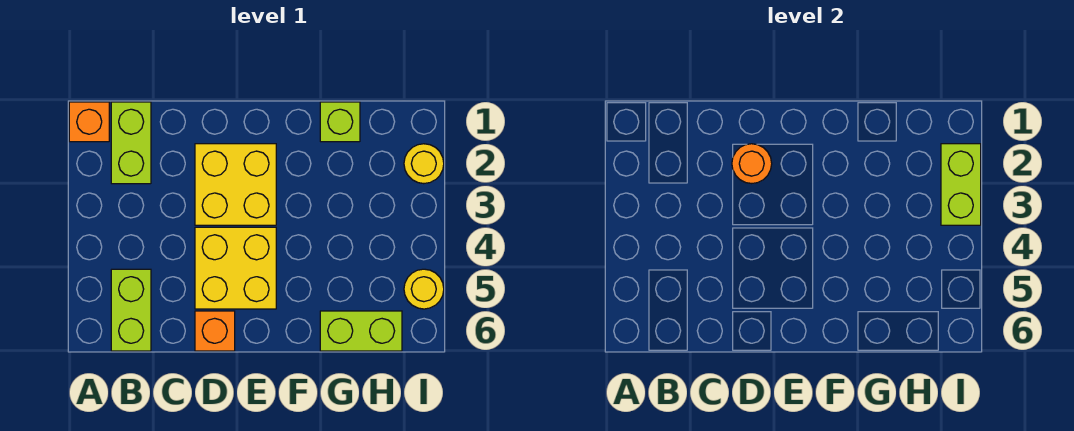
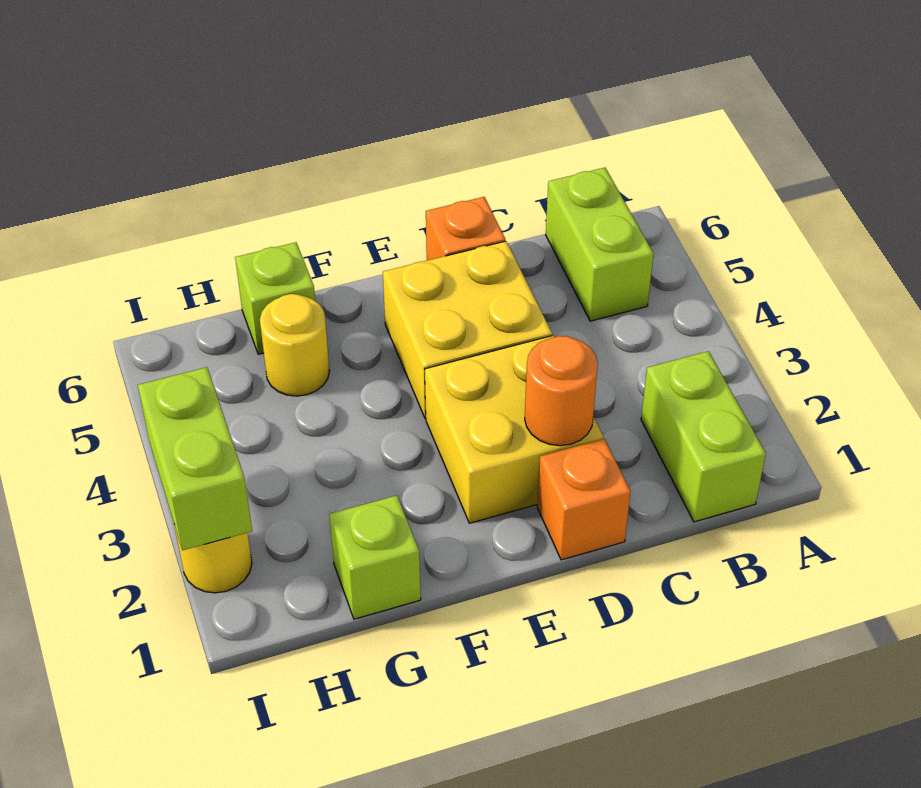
orange 1x1 brick [69,102,109,142] -> orange 1x1 brick moved to [537,439,631,560]
lime 1x2 brick [320,311,402,351] -> lime 1x1 brick [235,242,315,354]
yellow 1x1 round brick [404,269,444,309] -> yellow 1x1 round brick moved to [260,294,330,396]

